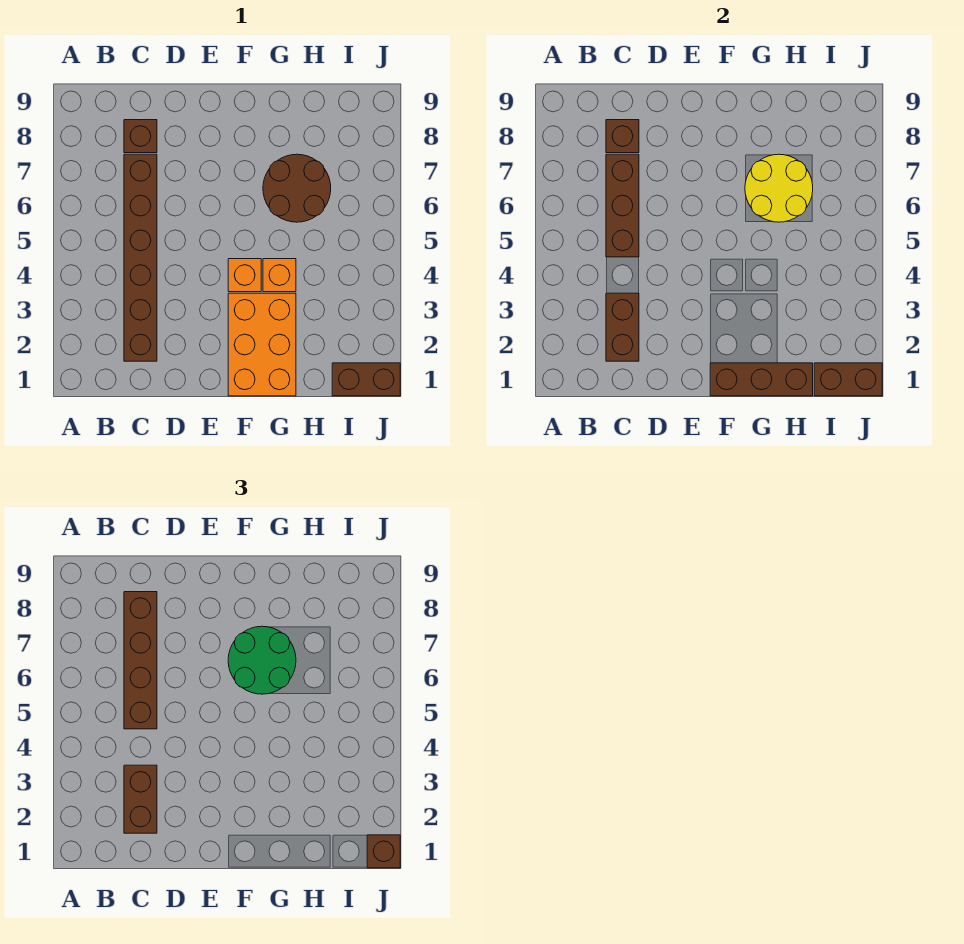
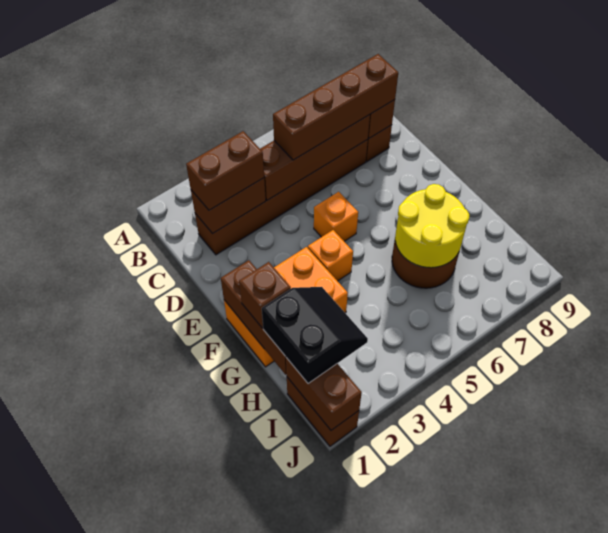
brown 1x3 brick [606,154,639,257] -> brown 1x4 brick [260,115,370,200]
green 2x2 round brick [228,626,296,694] -> none
orange 1x1 brick [263,259,296,292] -> orange 1x1 brick moved to [314,192,358,241]
none -> black 2x2 slope [262,287,368,383]
brown 1x1 brick [367,835,400,868] -> brown 1x1 brick moved to [239,262,291,328]

